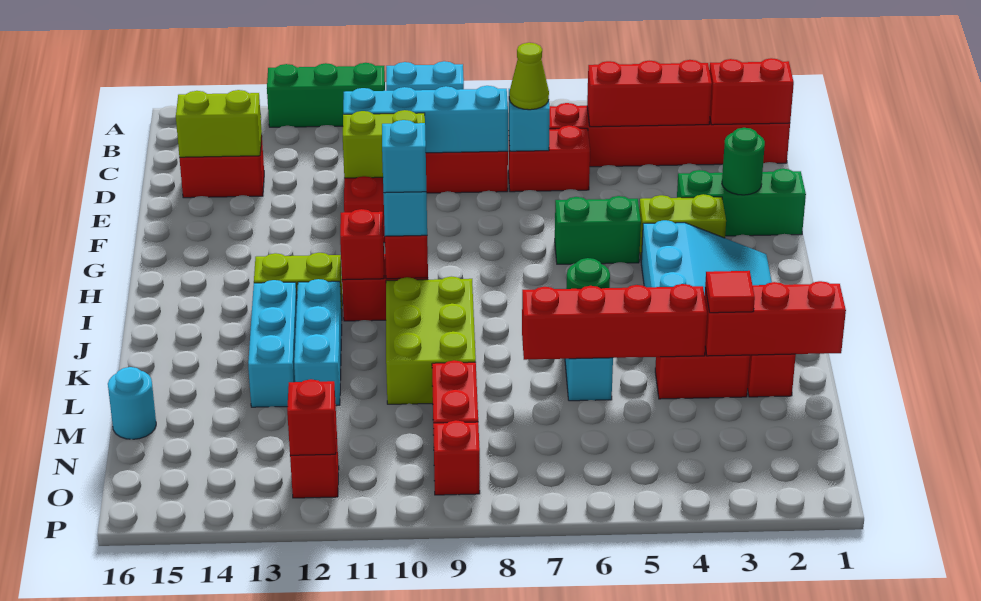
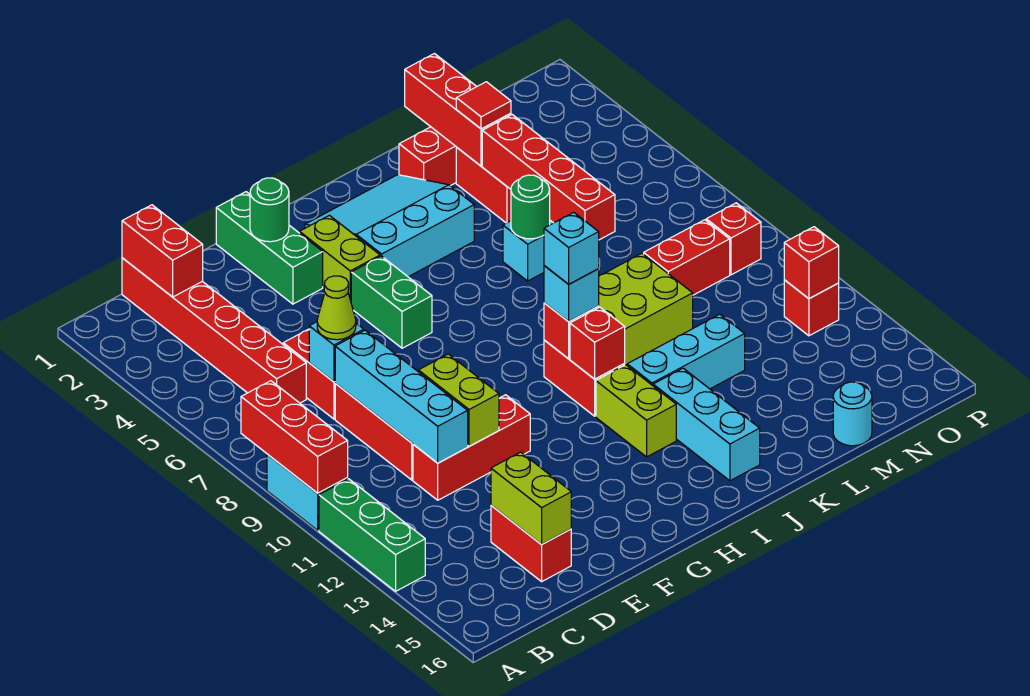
red 1x3 brick [587,60,712,127] -> red 1x3 brick moved to [241,381,348,493]
cyan 1x3 brick [248,280,297,407] -> cyan 1x3 brick turned to [653,368,760,481]

